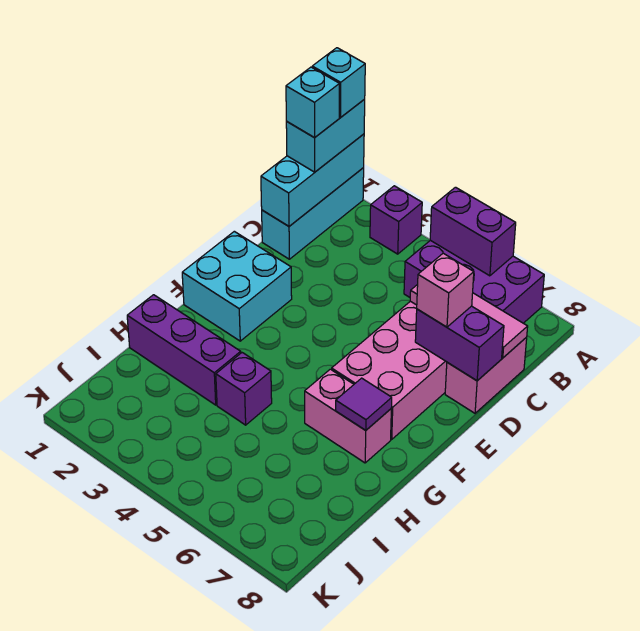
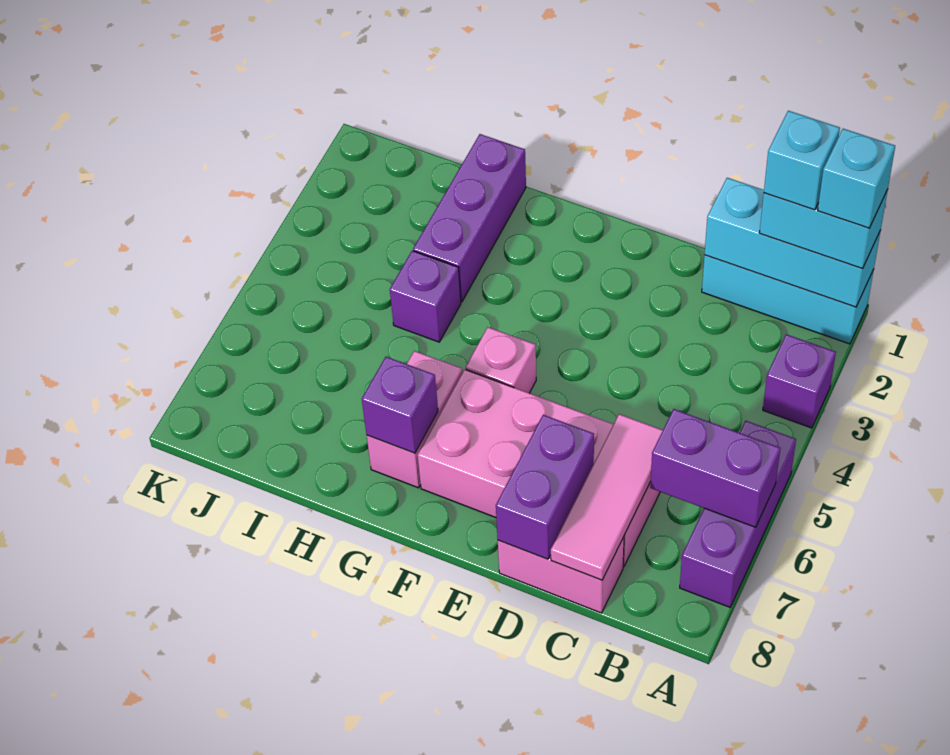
purple 2x3 brick [404,240,544,323] -> purple 1x3 brick [680,421,796,607]
purple 1x2 brick [430,187,516,276] -> purple 1x2 brick turned to [650,409,780,527]
pink 1x1 brick [417,253,474,327] -> pink 1x1 brick moved to [466,327,536,393]
cyan 2x2 brick [182,231,292,341] -> none
purple 1x1 tile [336,378,392,430] -> purple 1x1 brick [362,357,438,453]

